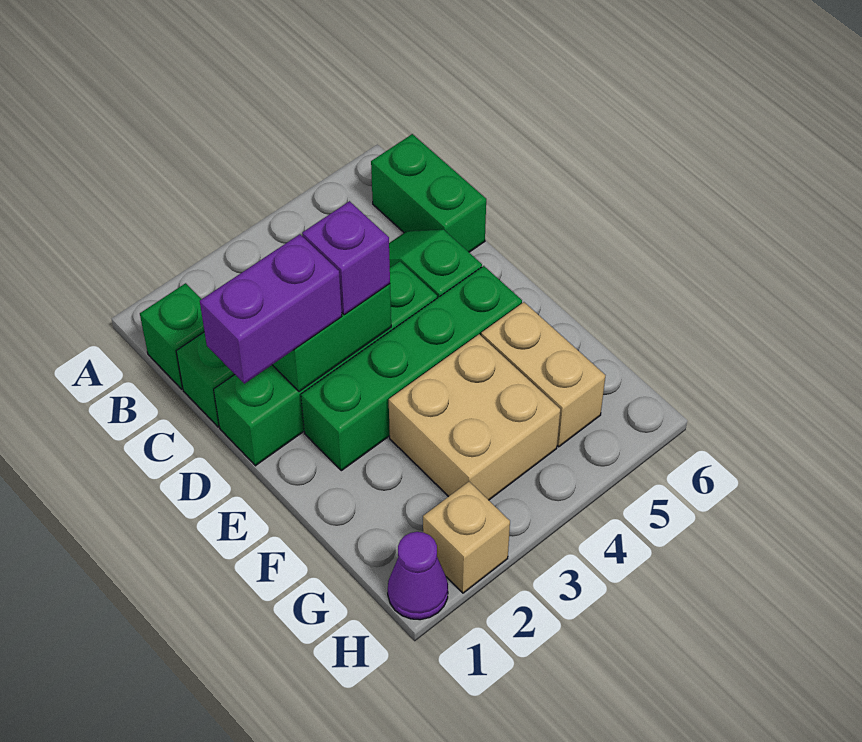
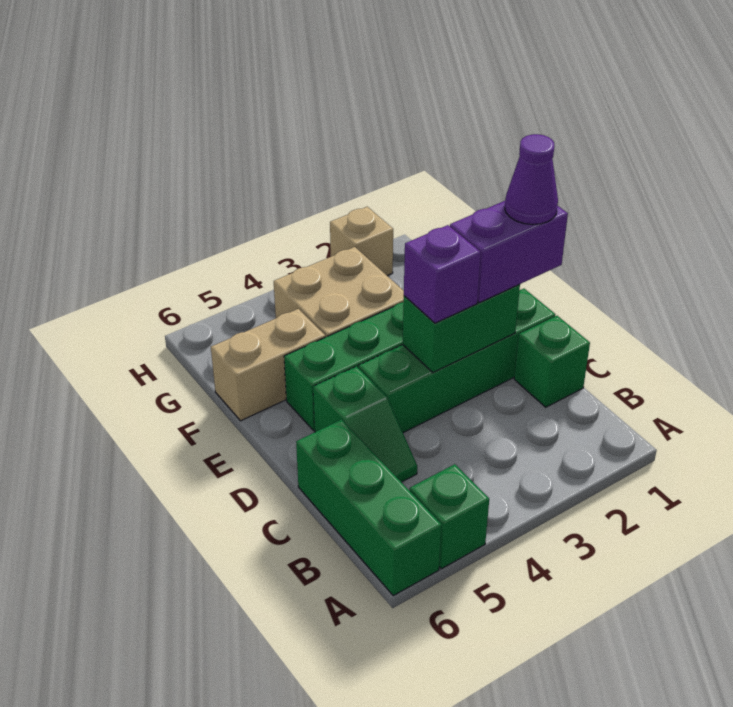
green 1x1 brick [140,283,204,389] -> green 1x1 brick moved to [410,464,489,569]
green 1x2 brick [371,134,486,252] -> green 1x3 brick [296,420,441,596]
tan 1x2 brick [481,302,605,447] -> tan 1x2 brick turned to [211,309,325,421]
purple 1x1 cone [388,532,448,620] -> purple 1x1 cone moved to [505,134,558,225]

